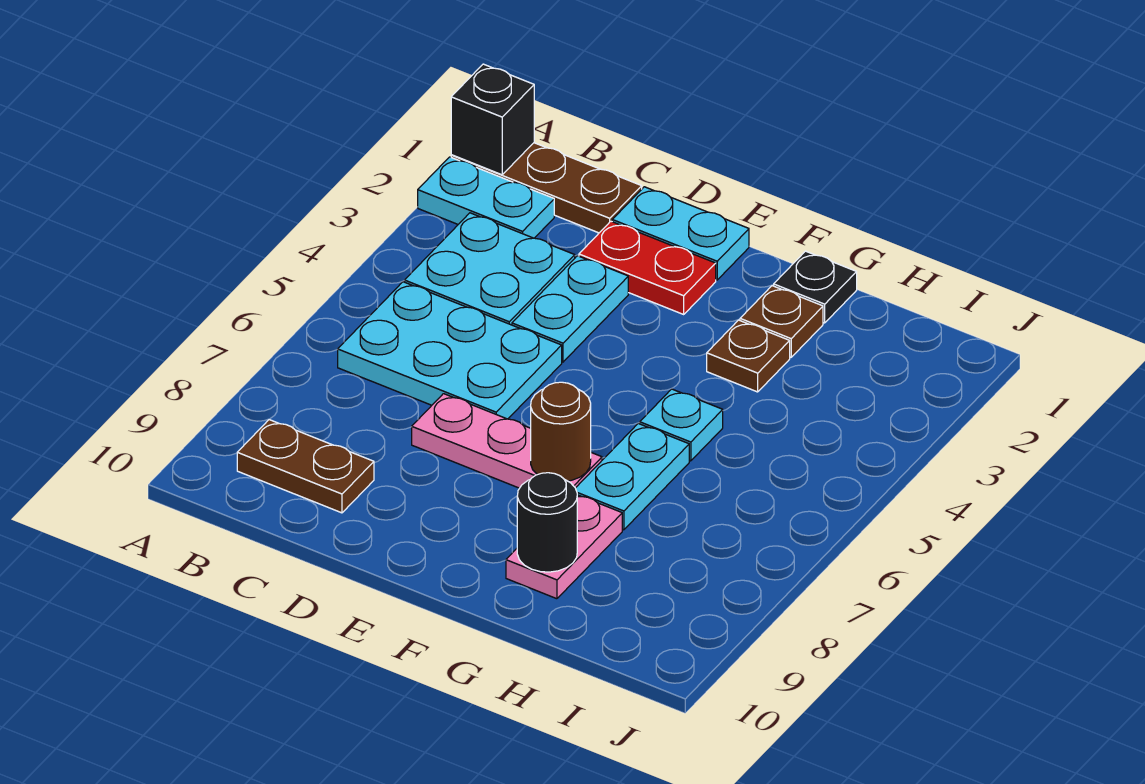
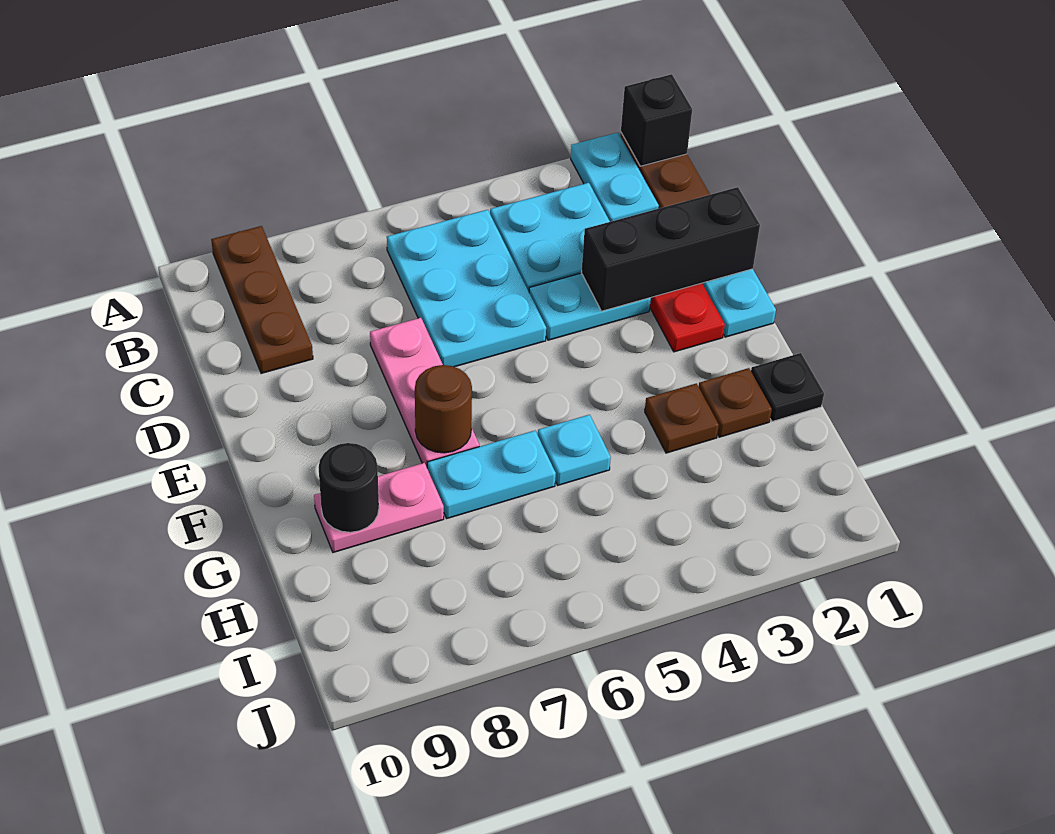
brown 1x2 plate [237,420,374,513] -> brown 1x3 plate [211,226,313,373]
none -> black 1x3 brick [581,187,760,311]

